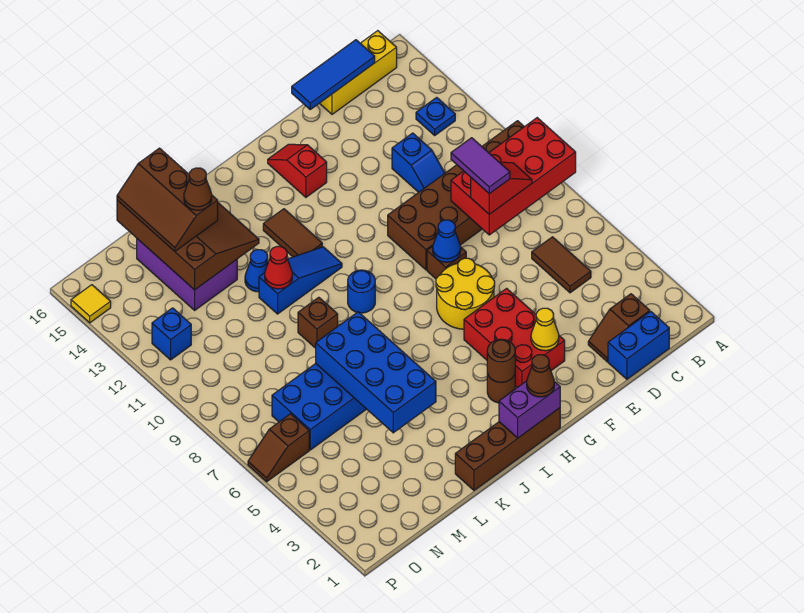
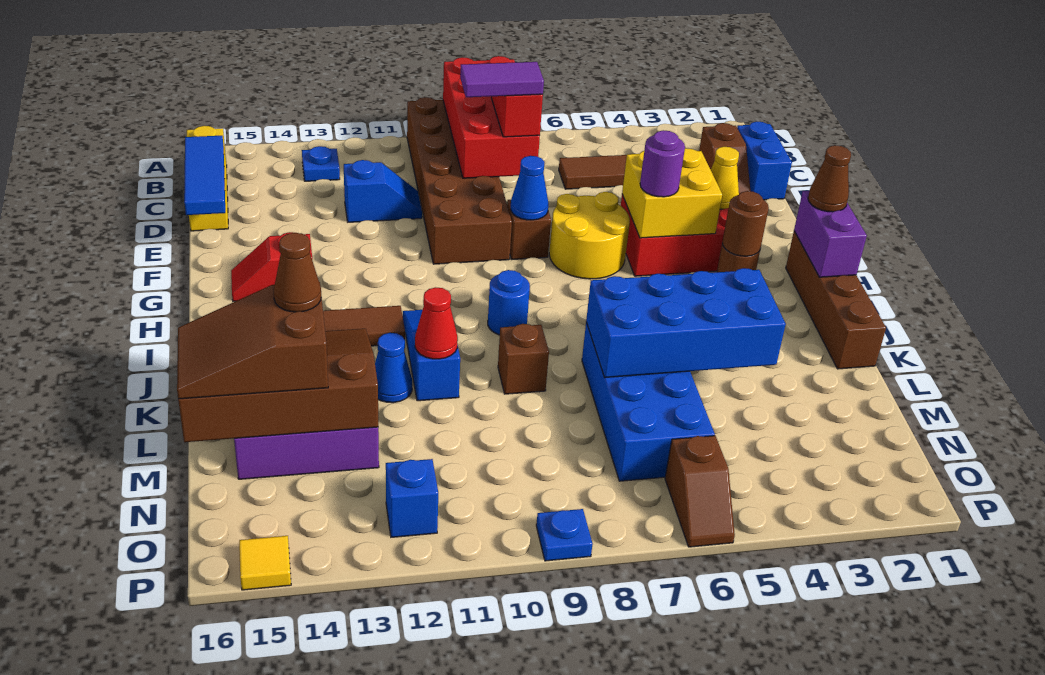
none -> yellow 2x2 brick [622,148,722,238]
none -> purple 1x1 round brick [640,130,685,197]
brown 2x3 slope [117,148,218,251] -> brown 2x3 slope turned to [177,282,328,399]
none -> blue 1x1 plate [536,509,593,561]

